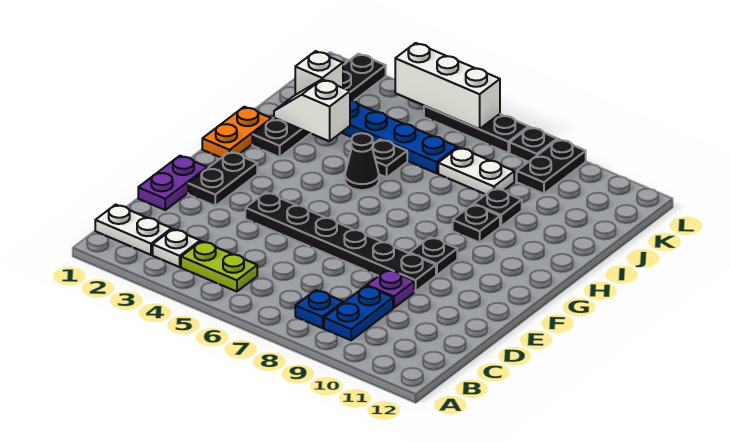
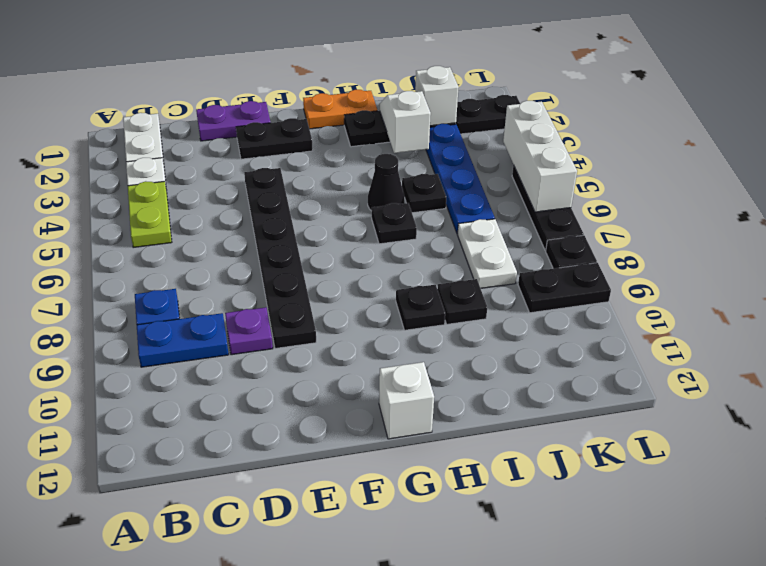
black 1x1 plate [410,237,457,275] -> black 1x1 plate moved to [372,203,417,244]
none -> white 1x1 brick [379,362,434,439]

